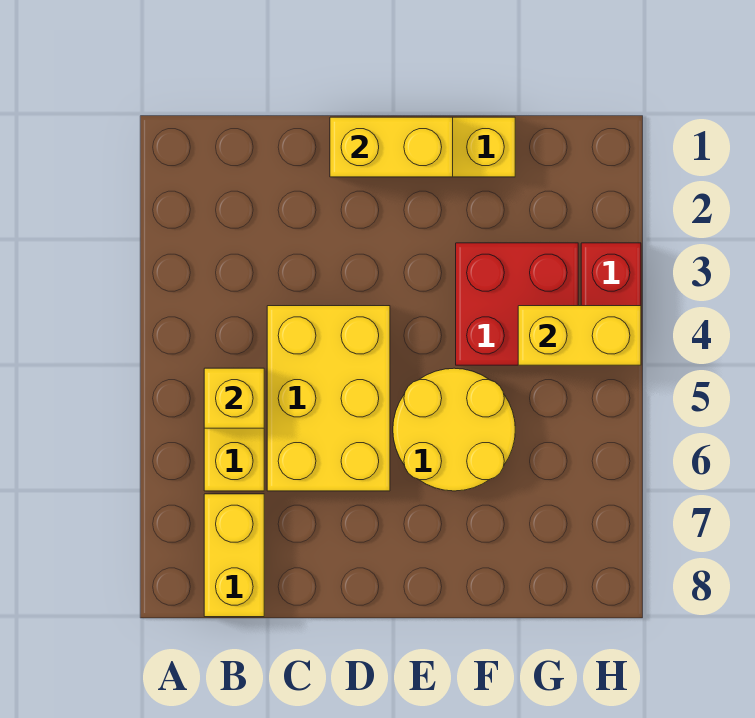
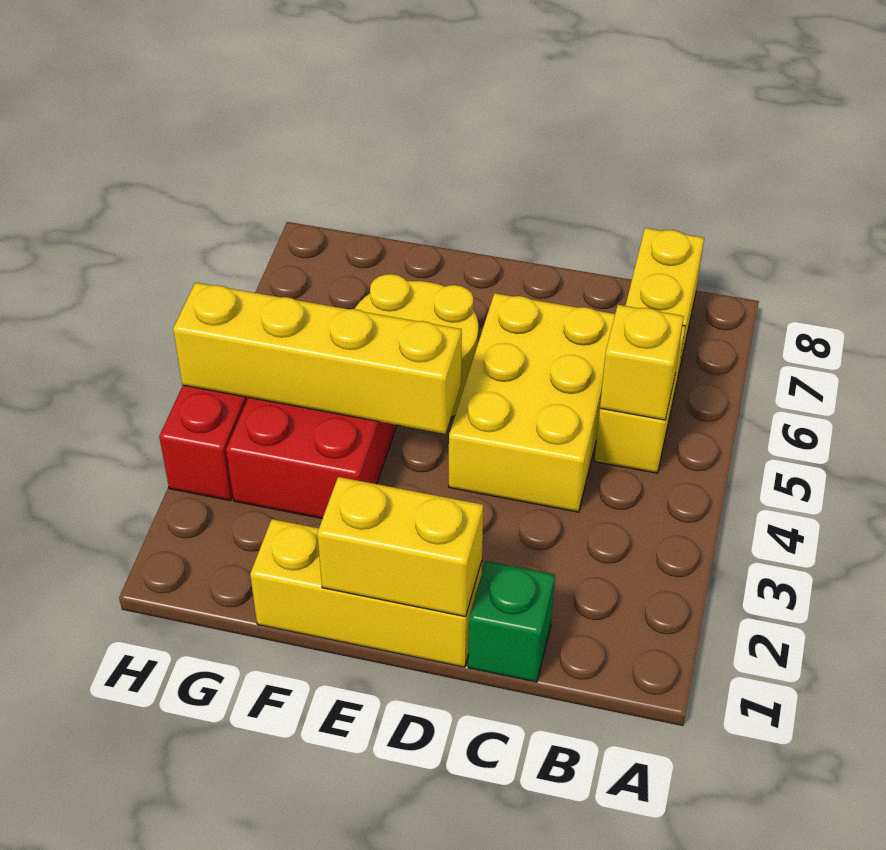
none -> green 1x1 brick [468,561,555,682]
yellow 1x2 brick [518,306,641,365] -> yellow 1x4 brick [173,282,462,434]

